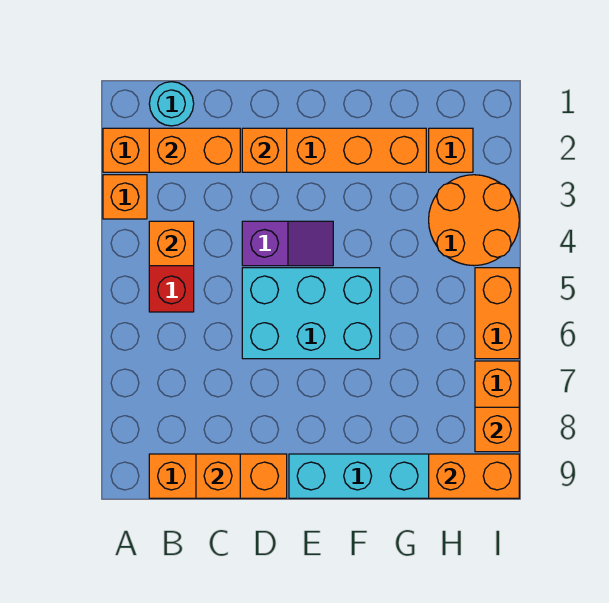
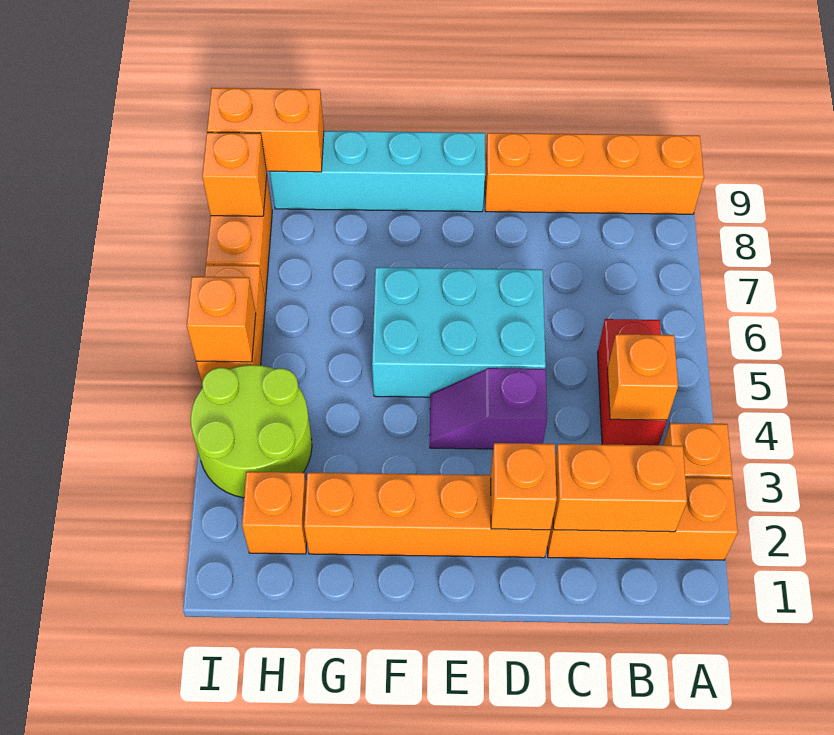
cyan 1x1 round brick [149,82,194,126] -> none
orange 1x3 brick [149,454,287,498] -> orange 1x4 brick [485,133,704,214]
orange 1x1 brick [196,454,240,498] -> orange 1x1 brick moved to [187,277,256,362]
orange 2x2 round brick [429,175,519,266] -> lime 2x2 round brick [191,365,312,498]

